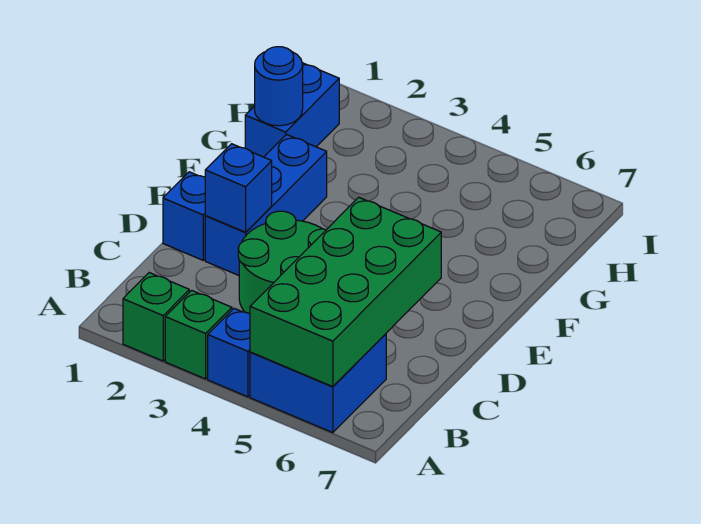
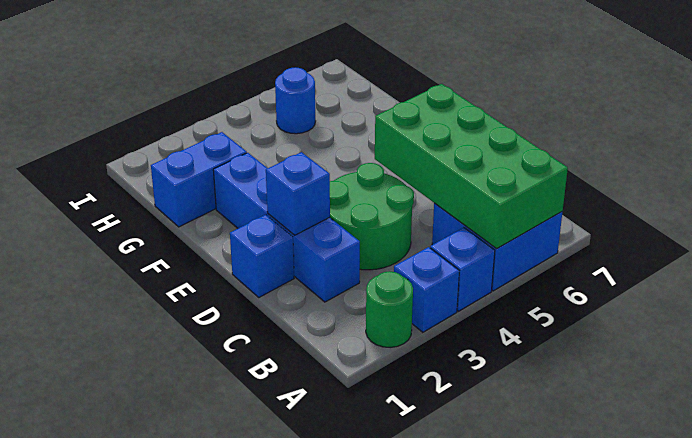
green 1x1 brick [123,273,189,361] -> green 1x1 round brick [366,271,413,347]
green 1x1 brick [165,290,232,379] -> blue 1x1 brick [394,247,459,332]
blue 1x3 brick [205,135,327,275] -> blue 1x4 brick [213,153,360,302]
blue 1x2 brick [245,63,339,157] -> blue 1x2 brick turned to [151,132,247,227]
blue 1x1 round brick [255,47,303,126] -> blue 1x1 round brick moved to [275,67,315,134]

